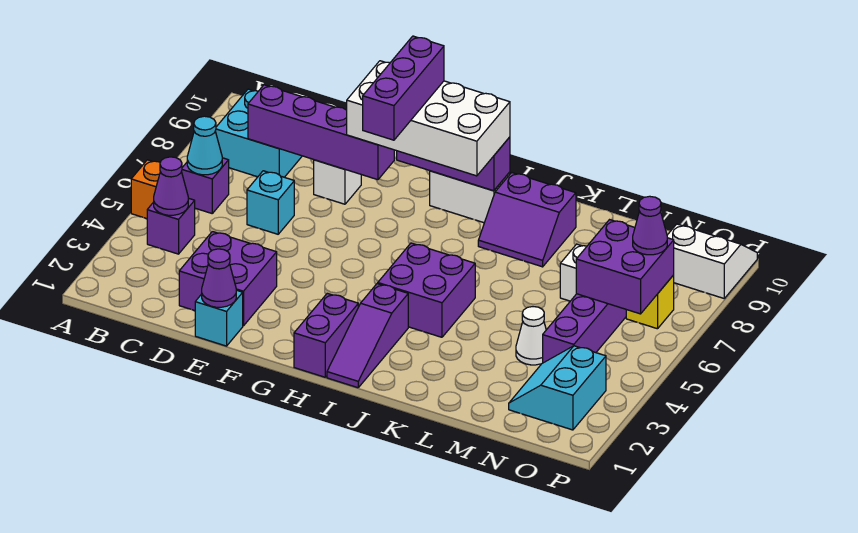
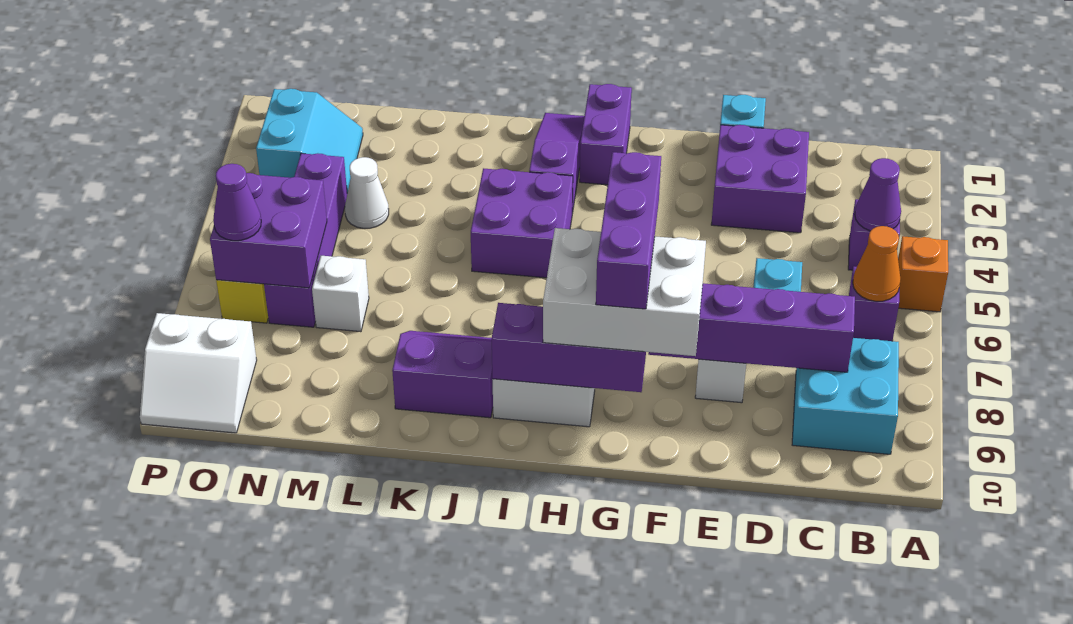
cyan 1x1 cone [187,116,222,175] -> orange 1x1 cone [853,226,901,301]
purple 1x1 cone [202,249,236,307] -> none
white 2x4 brick [347,61,510,176] -> white 2x3 brick [543,228,706,356]

